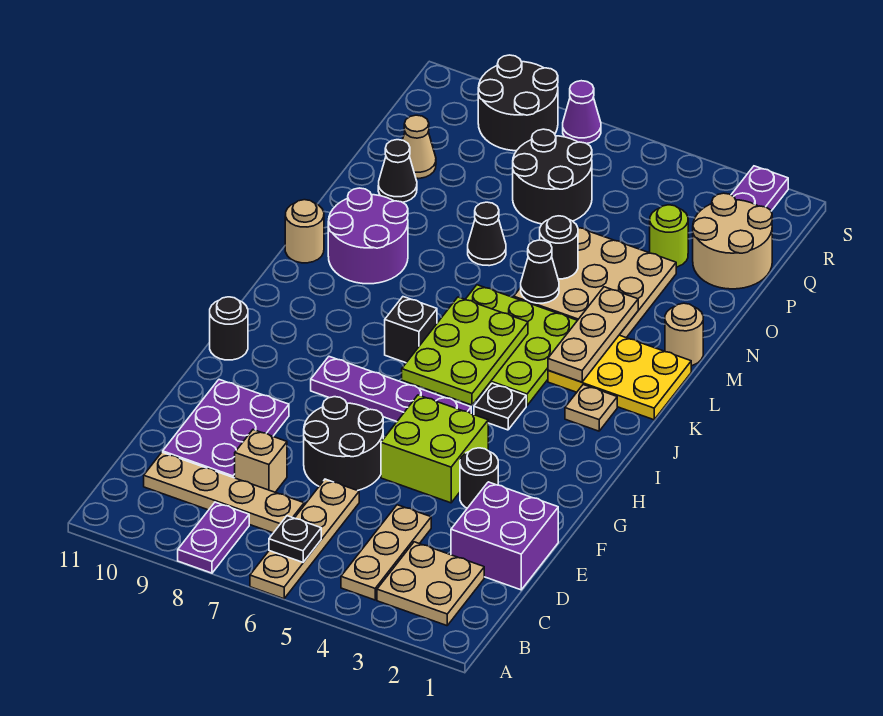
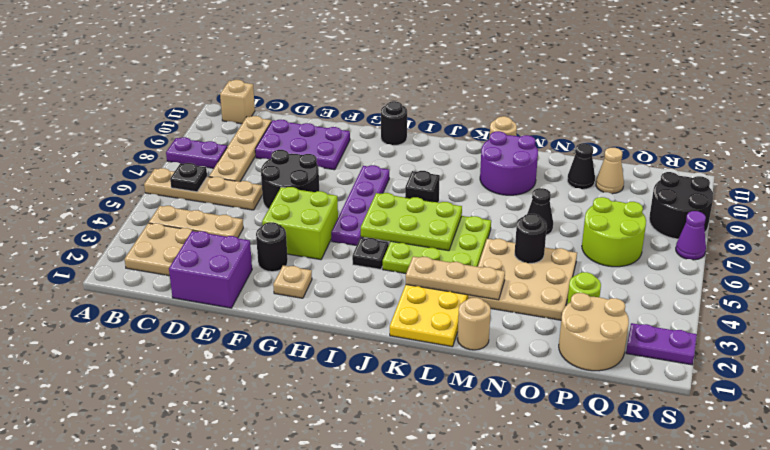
tan 1x1 brick [235,430,287,492] -> tan 1x1 brick moved to [220,80,255,124]
tan 1x1 plate [565,385,617,431] -> tan 1x1 plate moved to [273,266,312,298]
black 1x1 cone [521,240,559,303] -> none
black 2x2 round brick [513,129,592,224] -> lime 2x2 round brick [582,197,646,267]

